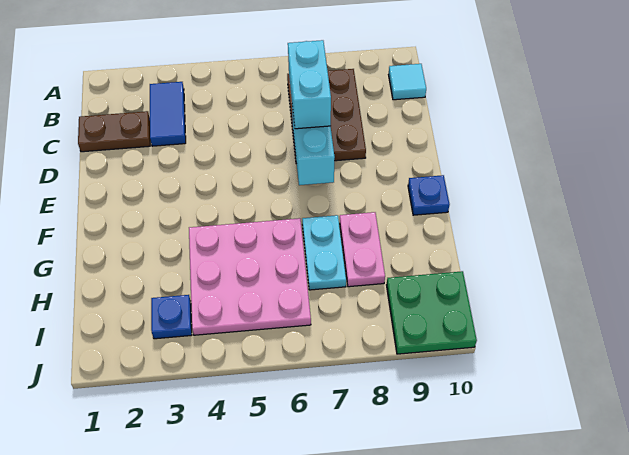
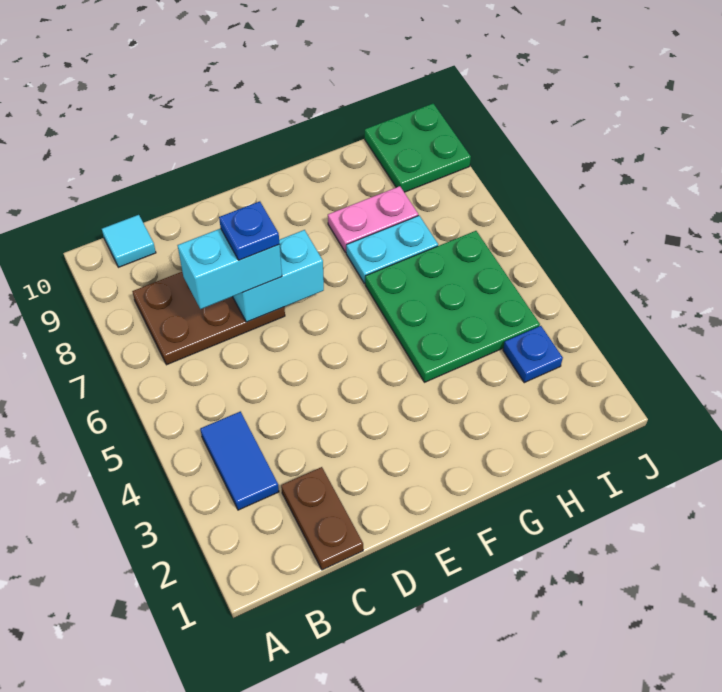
blue 1x2 tile [150,82,186,146] -> blue 1x2 tile turned to [200,411,279,510]
blue 1x1 plate [408,175,450,215] -> blue 1x1 plate moved to [219,201,279,260]
pink 3x3 plate [189,218,311,335] -> green 3x3 plate [365,231,540,382]

